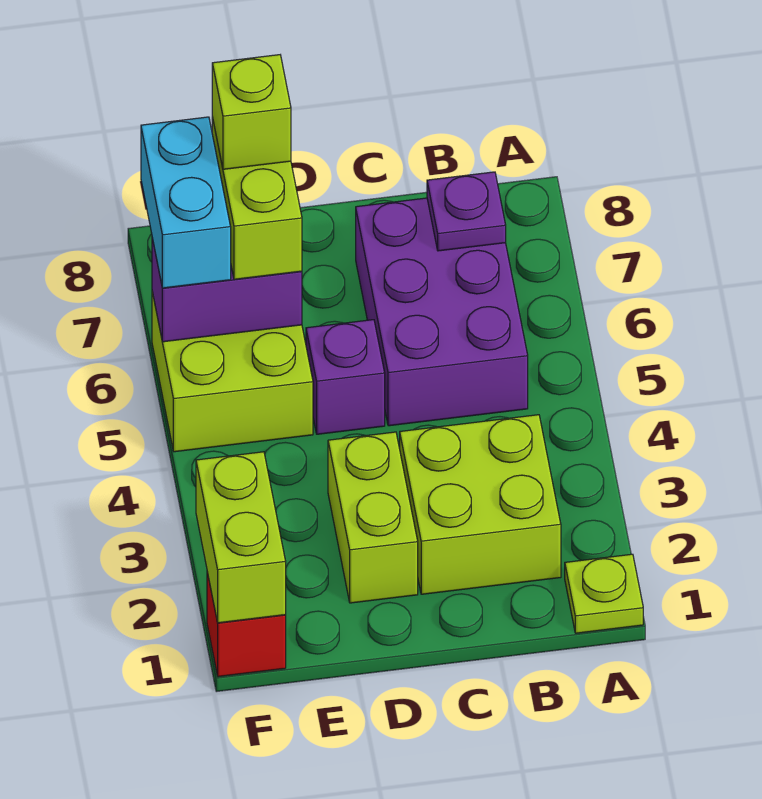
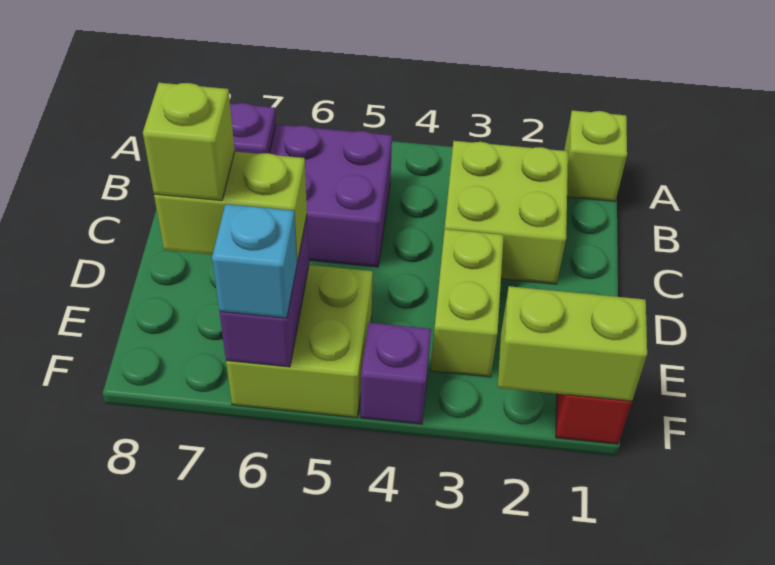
lime 1x1 plate [565,554,643,633] -> lime 1x1 brick [564,110,627,201]
lime 1x2 brick [328,432,418,603] -> lime 1x2 brick turned to [431,229,504,377]
purple 1x1 brick [306,320,385,434] -> purple 1x1 brick moved to [361,323,431,424]
cyan 1x2 brick [141,117,231,288] -> cyan 1x1 brick [212,204,297,318]

